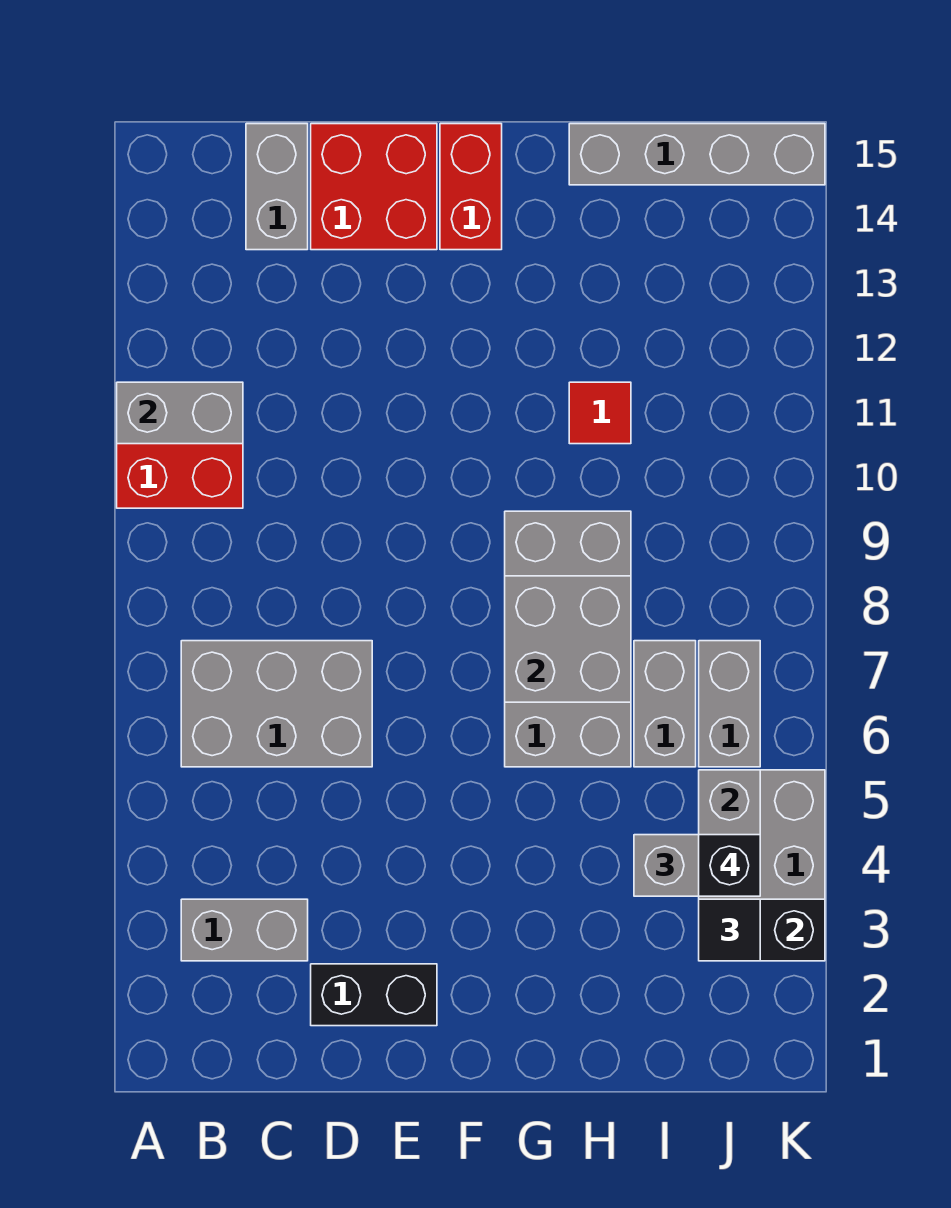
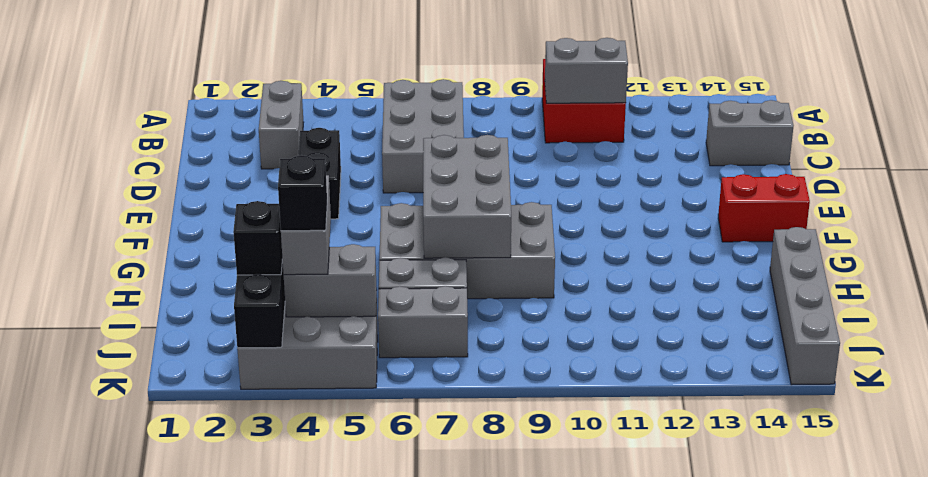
grey 1x2 brick [117,382,243,444] -> grey 1x2 brick turned to [545,38,628,103]
black 1x2 brick [311,964,437,1026] -> black 1x2 brick moved to [298,128,341,219]
red 2x2 brick [311,124,437,250] -> none
grey 2x2 brick [505,576,631,702] -> grey 2x3 brick [423,135,511,258]
red 1x1 tile [569,382,631,444] -> none
black 1x1 tile [699,899,760,961] -> black 1x1 brick [233,201,282,275]

